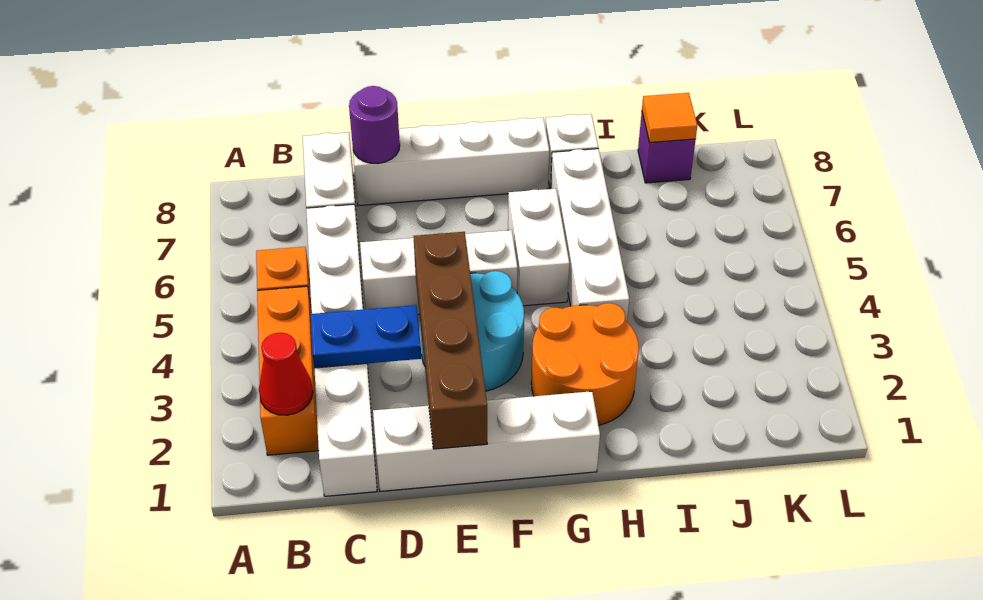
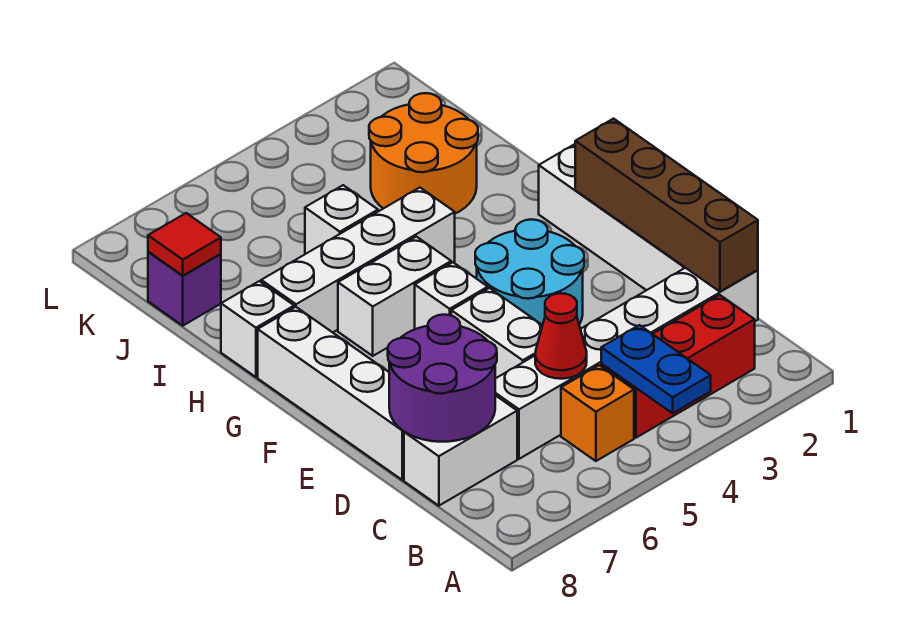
orange 1x3 brick [257,286,319,455] -> red 1x3 brick [601,295,755,438]
red 1x1 cone [259,333,313,415] -> red 1x1 cone moved to [535,293,587,379]
blue 1x2 plate [311,305,421,368] -> blue 1x2 plate moved to [601,325,711,413]
purple 1x1 round brick [349,86,400,164] -> purple 2x2 round brick [388,315,497,442]
brown 1x4 brick [414,232,487,449] -> brown 1x4 brick turned to [575,119,758,292]
orange 2x2 round brick [531,303,639,425] -> orange 2x2 round brick moved to [369,93,478,214]
none -> white 1x1 brick [305,185,378,254]
orange 1x1 tile [642,93,697,143] -> red 1x1 tile [148,213,221,276]

